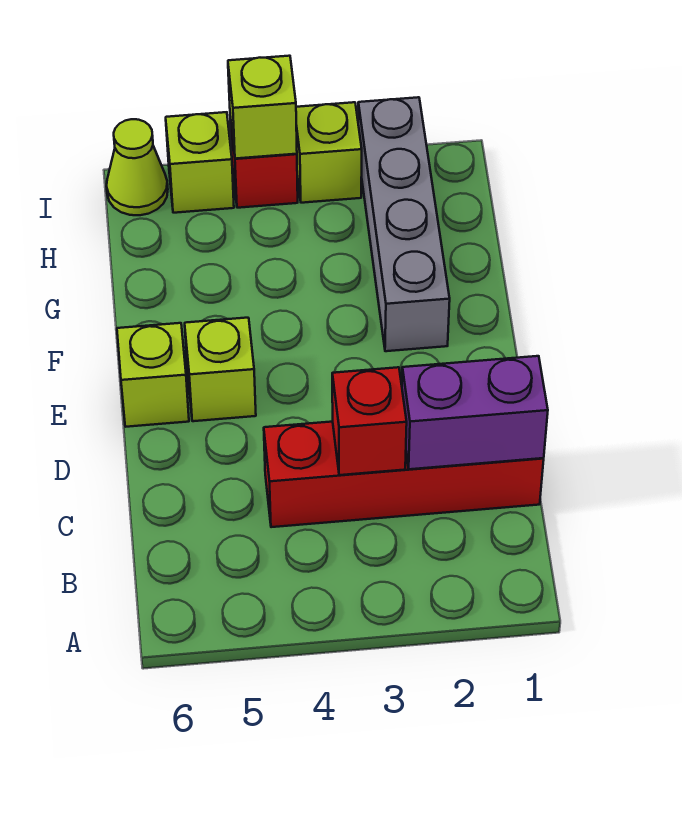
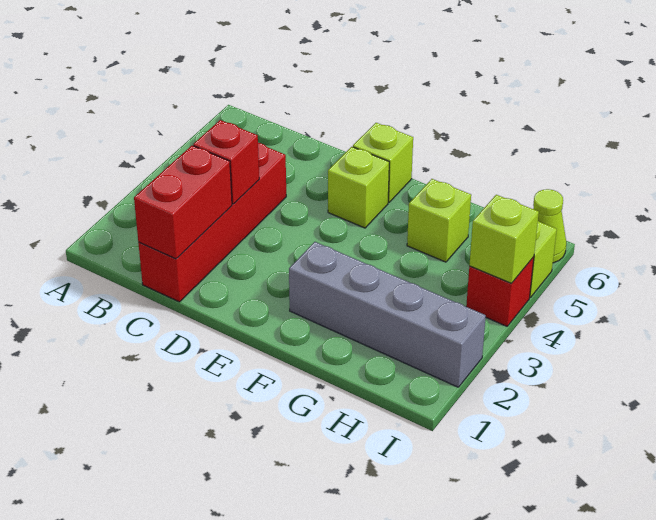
purple 1x2 brick [402,356,548,469] -> red 1x2 brick [134,146,232,259]
lime 1x1 brick [296,102,362,203] -> lime 1x1 brick moved to [407,179,471,262]

